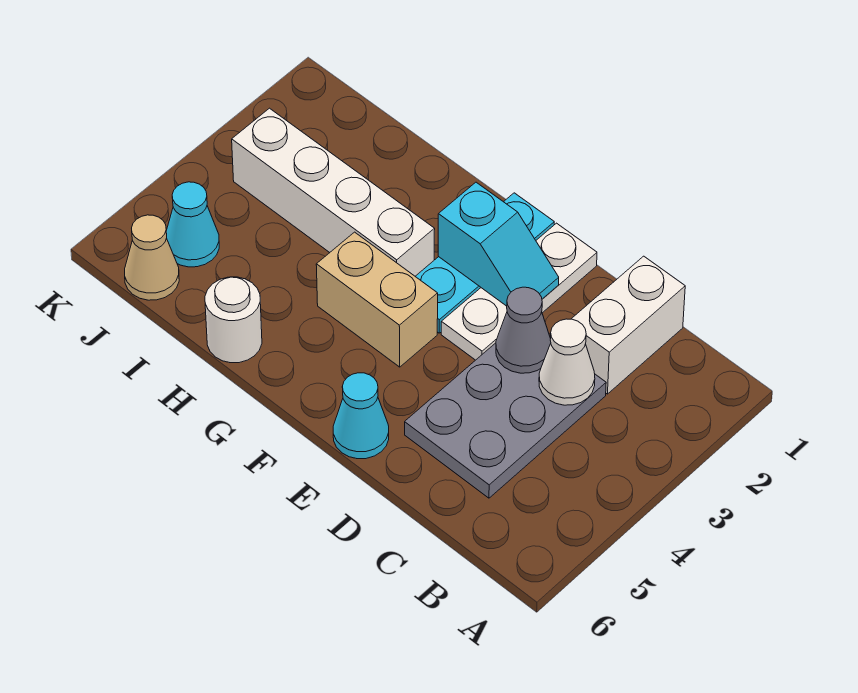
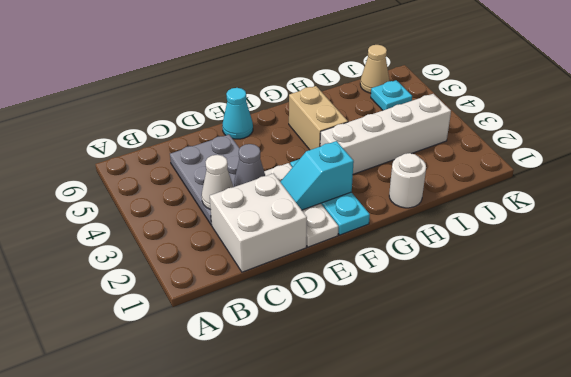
white 1x2 brick [572,256,685,394] -> white 2x2 brick [210,173,307,272]
tan 1x2 brick [316,232,438,367] -> tan 1x2 brick turned to [289,86,348,150]
white 1x1 round brick [205,277,262,363] -> white 1x1 round brick moved to [389,153,426,208]
cyan 1x1 cone [166,182,219,267] -> cyan 1x1 plate [371,80,412,110]

